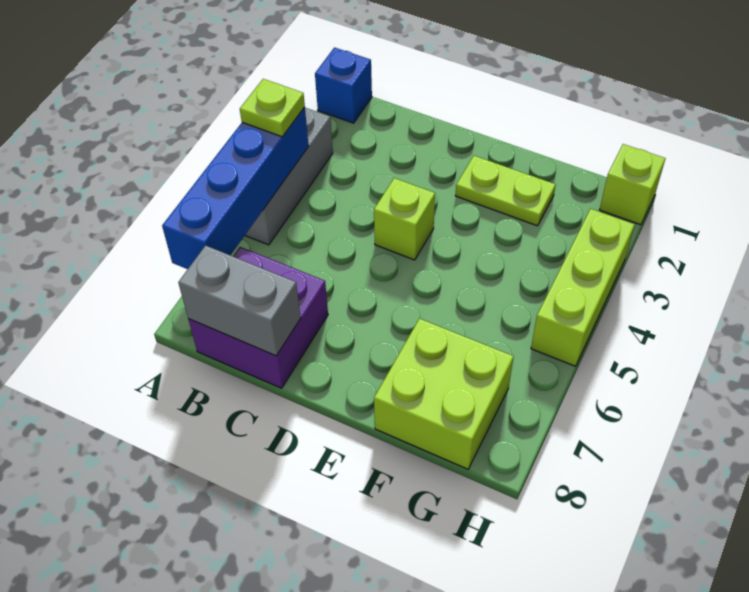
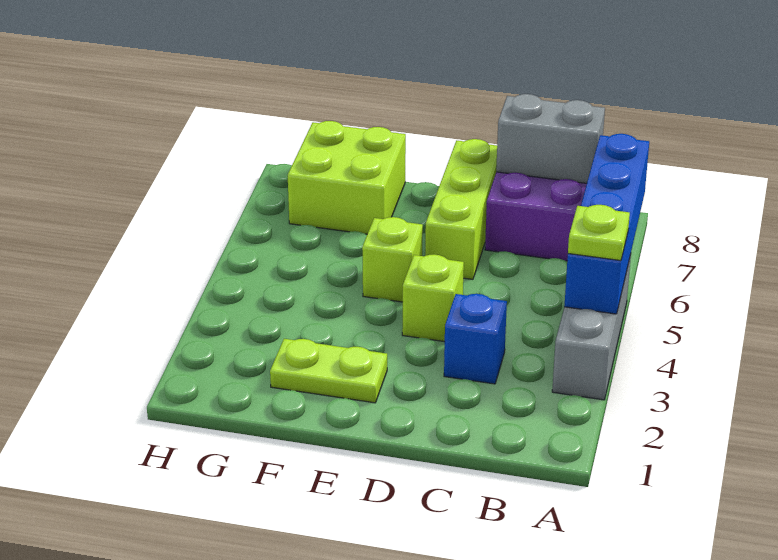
blue 1x1 brick [315,48,372,123] -> blue 1x1 brick moved to [444,294,507,384]
lime 1x1 brick [600,144,666,225] -> lime 1x1 brick moved to [362,217,423,302]
lime 1x3 brick [531,209,635,366] -> lime 1x3 brick moved to [425,139,497,279]

